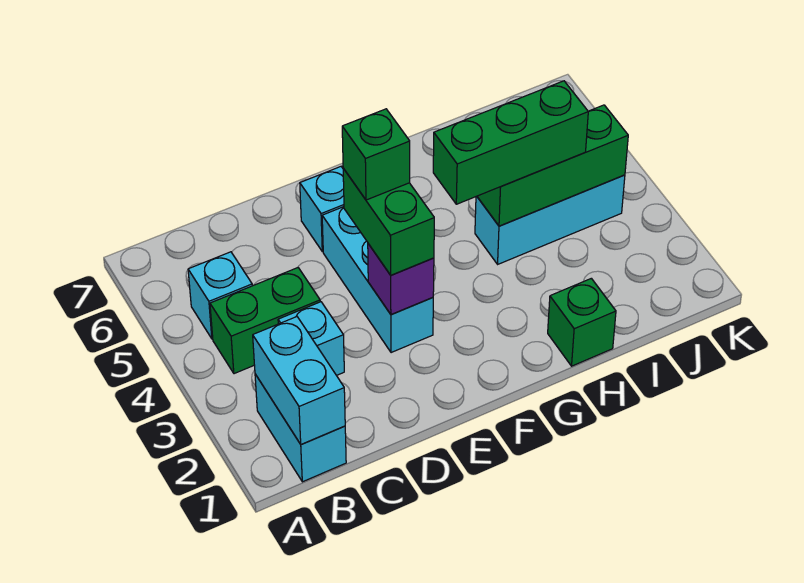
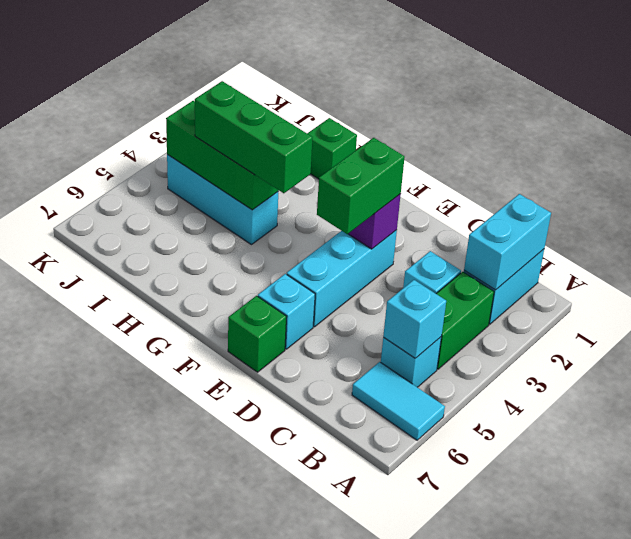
none -> cyan 1x2 tile [352,362,445,440]
green 1x2 brick [210,268,320,374] -> green 1x2 brick turned to [436,272,494,369]
none -> cyan 1x1 brick [383,280,446,358]
green 1x1 brick [342,109,410,200] -> green 1x1 brick moved to [228,296,286,372]

